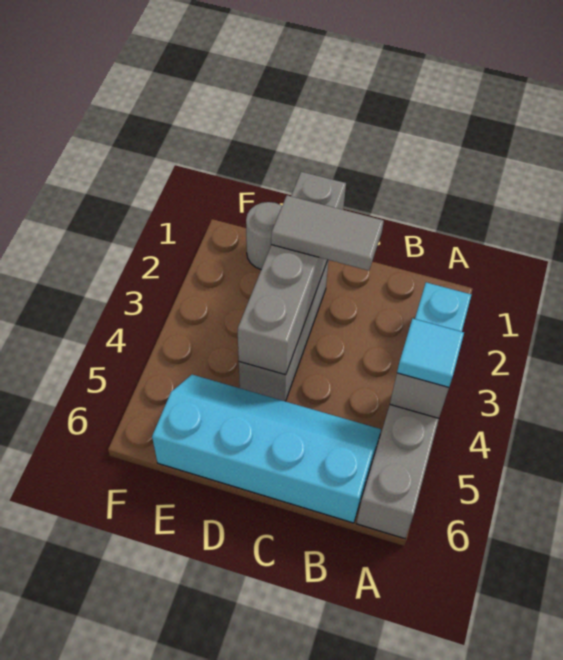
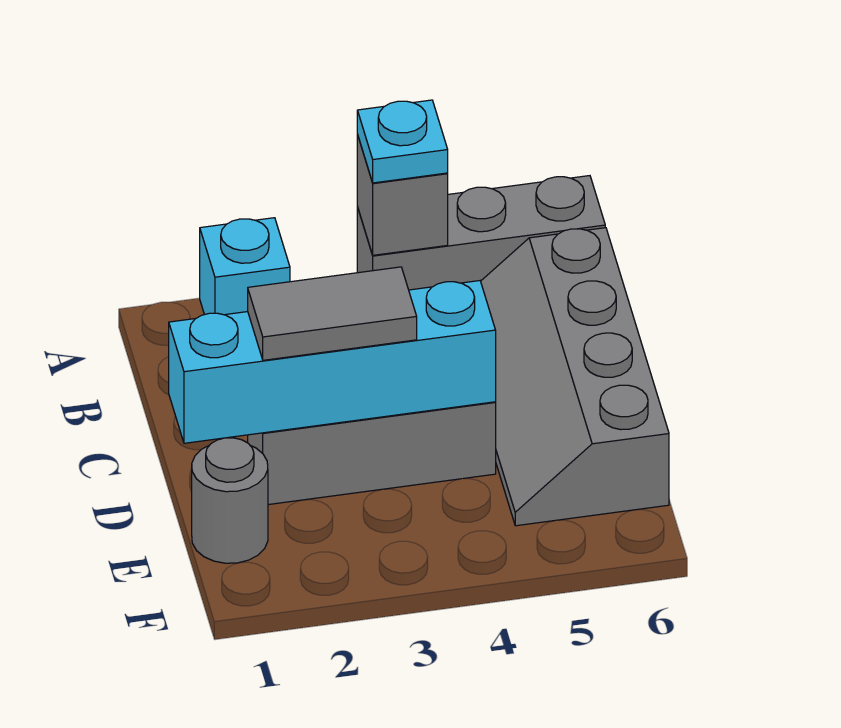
cyan 1x1 tile [397,319,464,387] -> cyan 1x1 plate [357,100,448,183]
cyan 2x4 slope [152,375,381,523] -> grey 2x4 slope [481,228,669,526]
grey 1x2 tile [271,195,384,271] -> grey 1x2 tile turned to [248,267,417,360]
grey 1x4 brick [238,172,346,375] -> cyan 1x4 brick [169,281,496,443]

